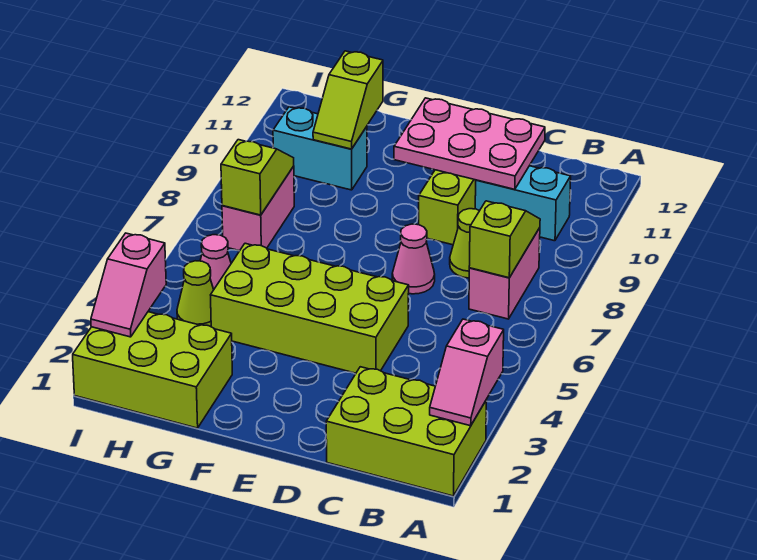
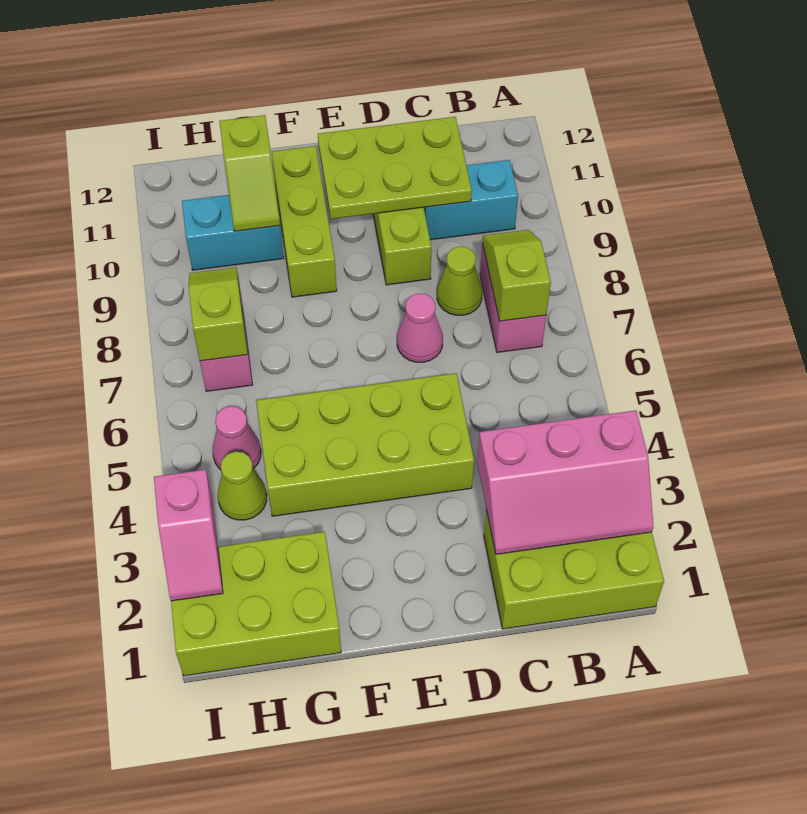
pink 1x2 slope [430,319,504,426] -> pink 2x3 slope [477,410,653,554]
pink 2x3 plate [394,98,545,189] -> lime 2x3 plate [318,117,472,219]
none -> lime 1x3 brick [272,146,337,297]

